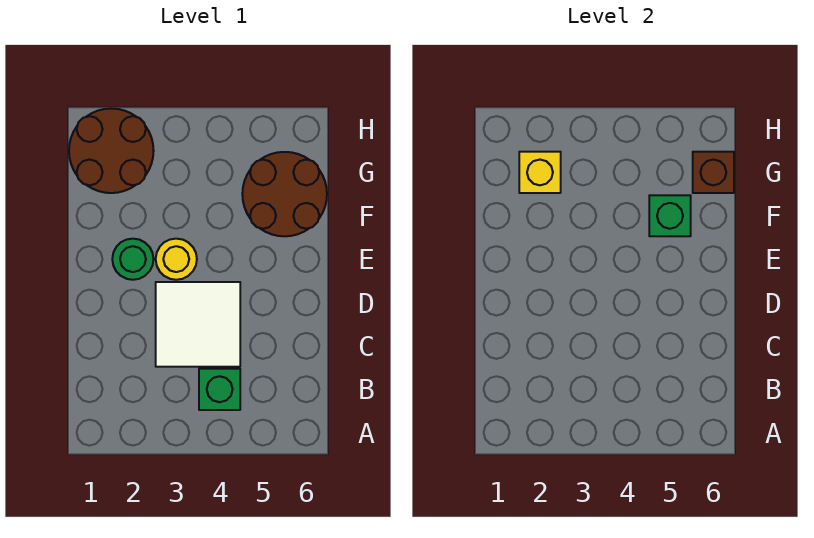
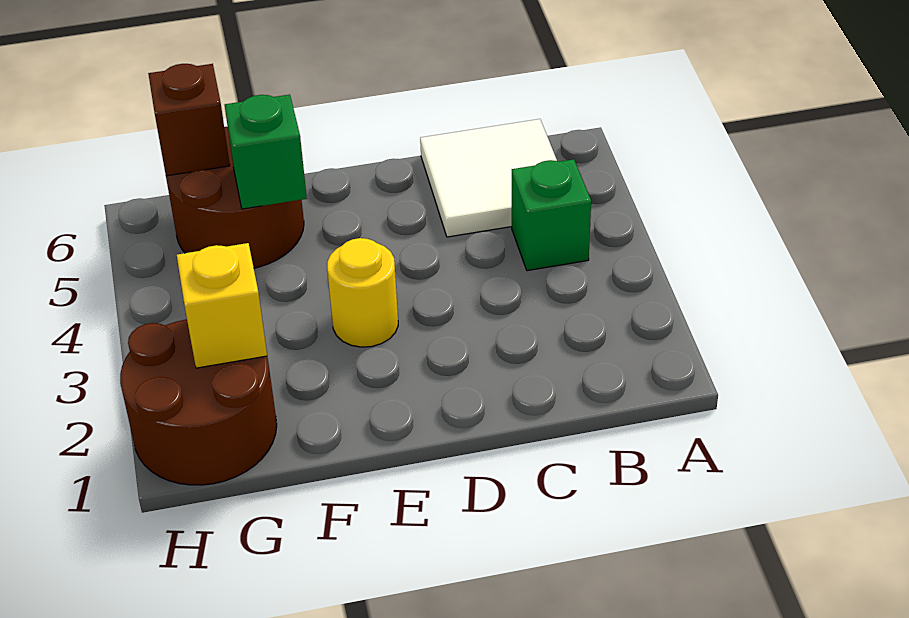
white 2x2 tile [156,282,240,367] -> white 2x2 tile moved to [420,119,557,237]
green 1x1 round brick [112,239,154,280] -> none

